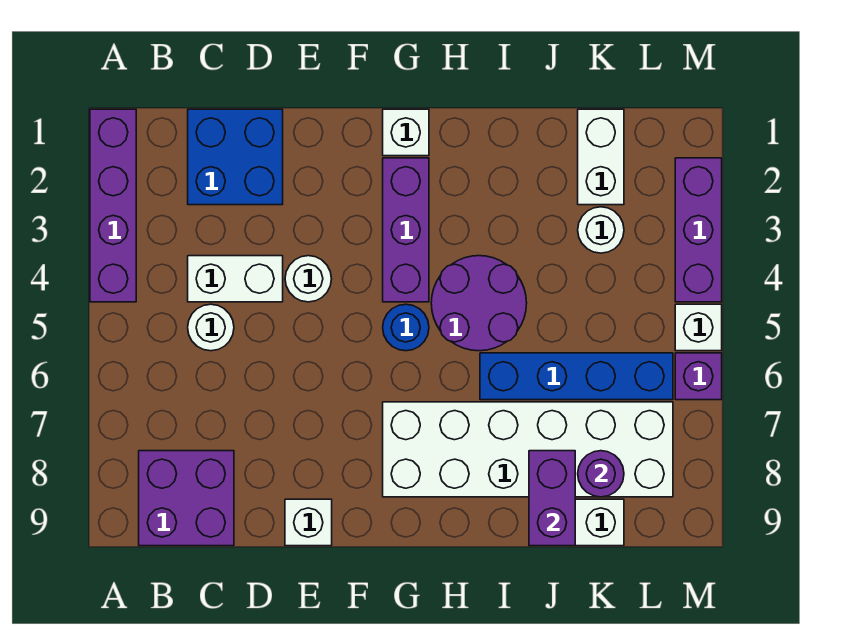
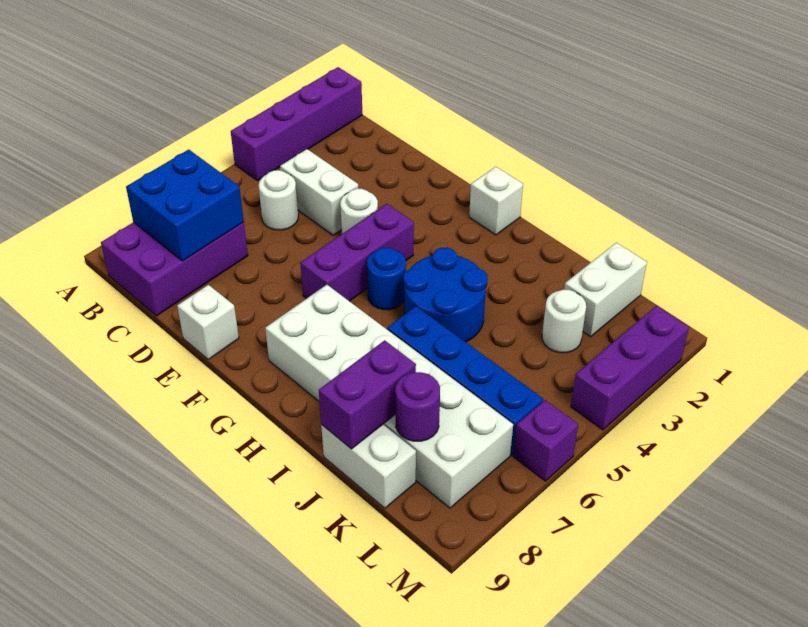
purple 2x2 brick [139,451,234,546] -> purple 2x3 brick [101,222,248,316]
blue 2x2 brick [188,109,283,205] -> blue 2x2 brick moved to [126,149,244,261]
purple 1x3 brick [383,158,429,302] -> purple 1x3 brick moved to [300,204,414,301]
purple 2x2 round brick [431,256,527,351] -> blue 2x2 round brick [404,248,488,342]
white 1x1 brick [675,304,722,351] -> none

